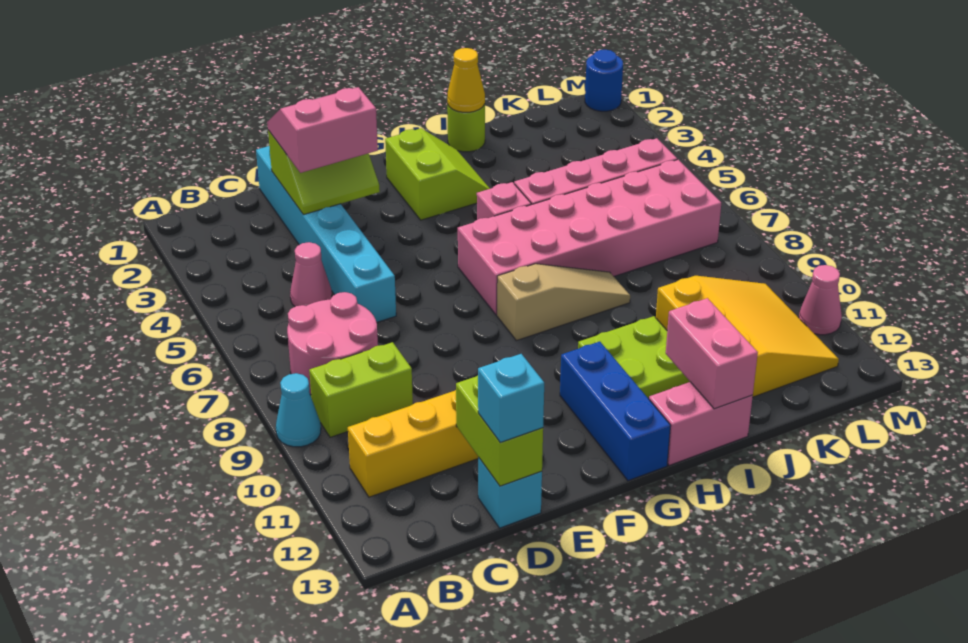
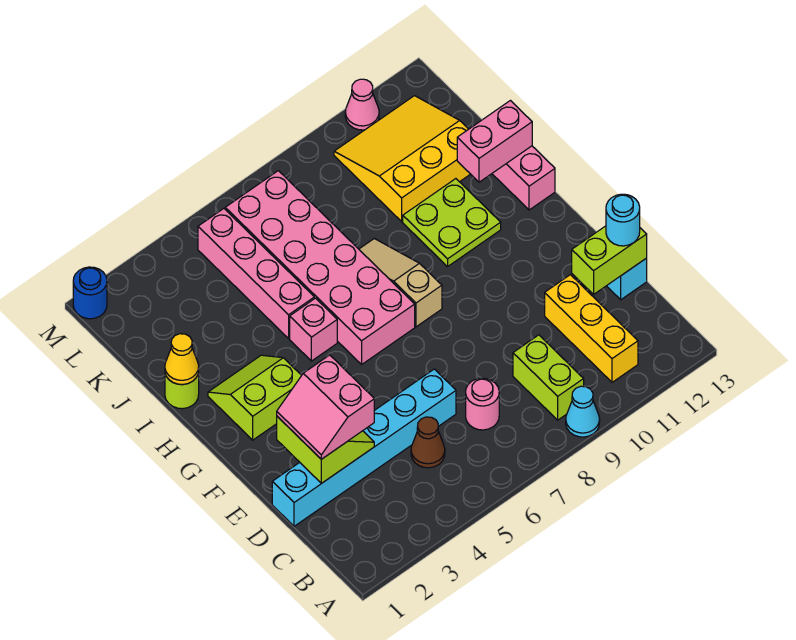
pink 2x2 round brick [287,292,378,395] -> pink 1x1 round brick [466,378,499,430]
pink 1x1 cone [290,242,332,307] -> brown 1x1 cone [411,417,445,468]
cyan 1x1 brick [478,354,544,442] -> cyan 1x1 round brick [606,194,640,246]
blue 1x3 brick [560,341,671,481] -> none

